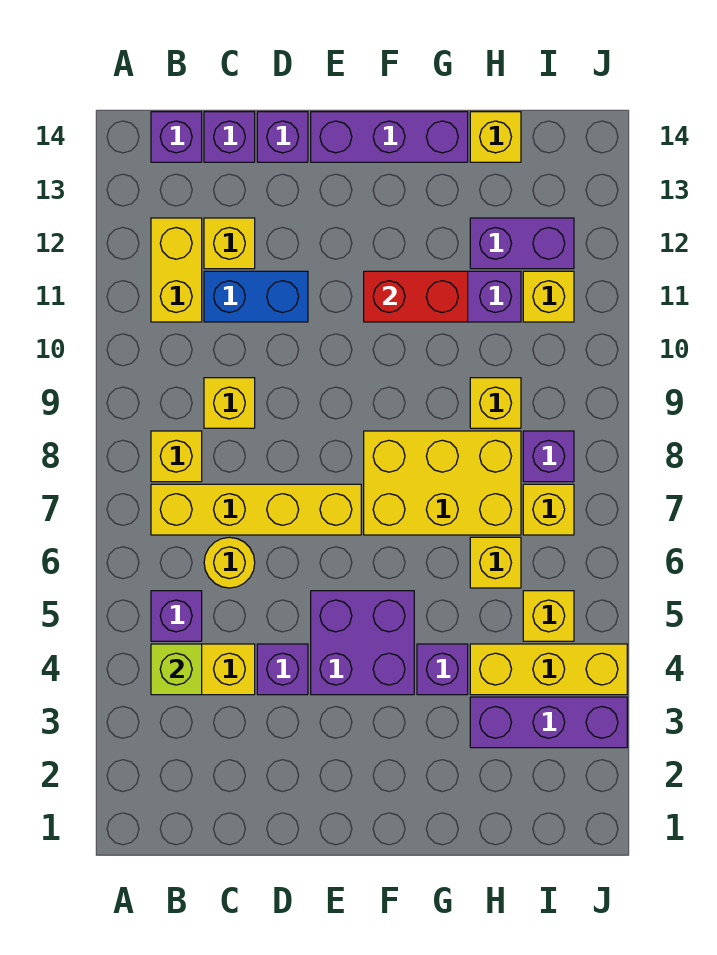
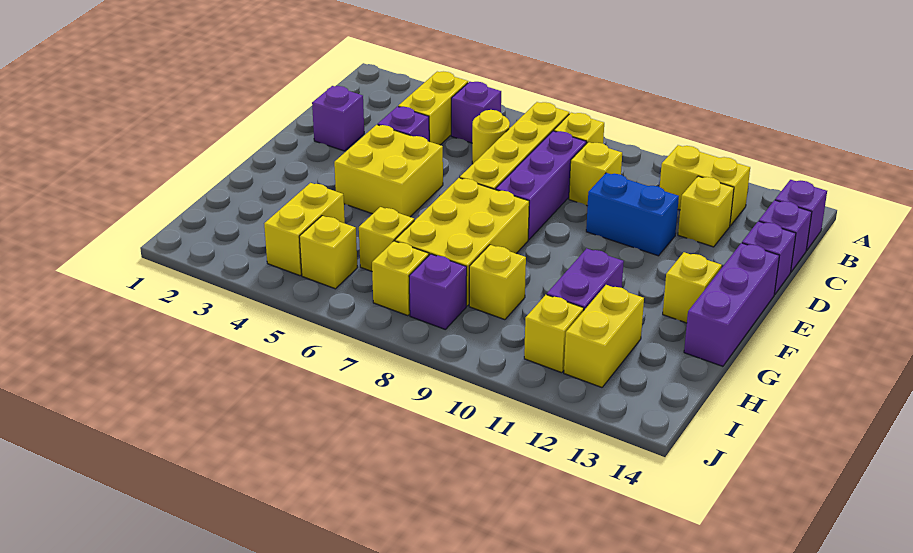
lime 1x1 brick [151,644,202,695] -> none
blue 1x2 brick [204,271,308,322] -> blue 1x2 brick turned to [586,173,679,256]
purple 2x2 brick [311,591,414,695] -> yellow 2x2 brick [334,125,443,217]
red 1x2 brick [364,271,468,322] -> none
purple 1x1 brick [417,644,468,695] -> purple 1x1 brick moved to [312,86,364,151]
purple 1x3 brick [470,697,627,748] -> purple 1x3 brick moved to [496,131,586,240]
yellow 1x3 brick [470,644,627,695] -> yellow 1x2 brick [264,183,345,276]
purple 1x2 brick [470,218,574,269] -> yellow 1x2 brick [564,285,644,387]
yellow 1x1 brick [470,112,521,162] -> yellow 1x1 brick moved to [663,252,722,323]

